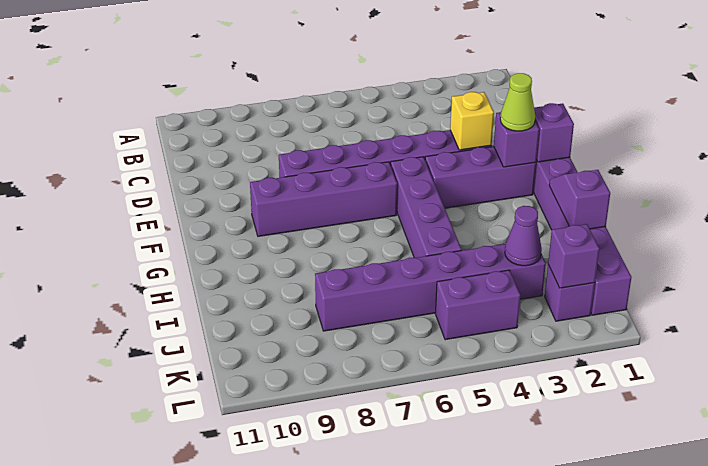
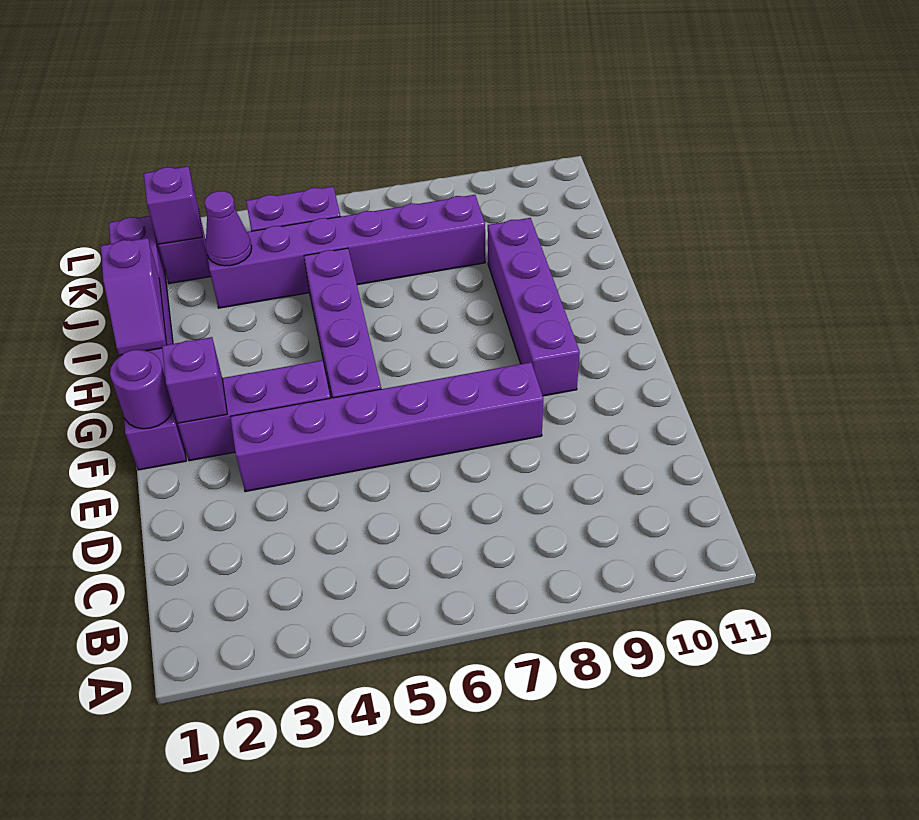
yellow 1x1 brick [450,92,494,150] -> none
purple 1x1 brick [534,103,574,162] -> purple 1x1 round brick [110,350,173,429]
lime 1x1 cone [500,73,535,131] -> none
purple 1x4 brick [250,162,397,236] -> purple 1x4 brick turned to [488,218,580,396]

